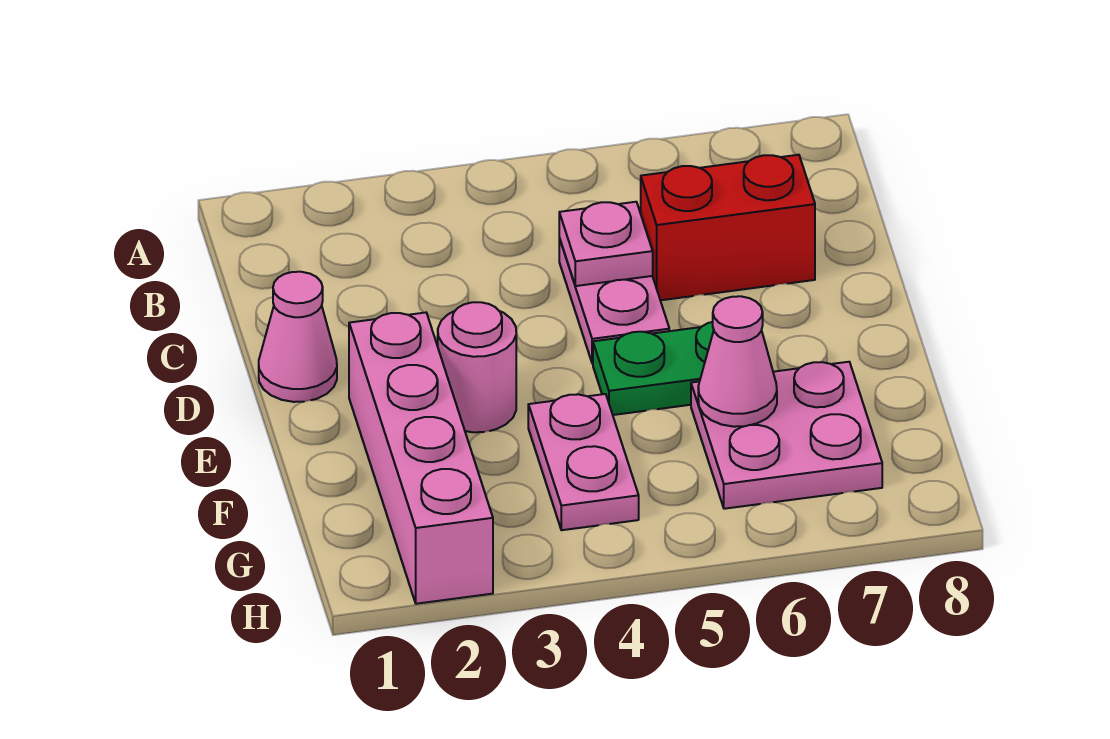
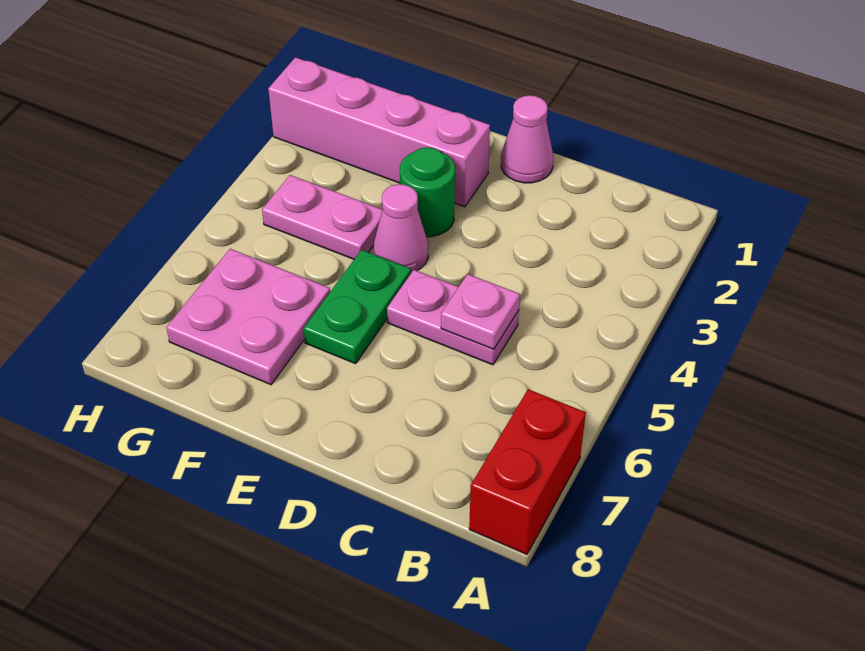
red 1x2 brick [641,155,815,300] -> red 1x2 brick moved to [469,389,586,554]
pink 1x1 round brick [438,302,516,432] -> green 1x1 round brick [400,147,455,237]
pink 1x1 cone [698,296,777,427] -> pink 1x1 cone moved to [373,184,428,273]

